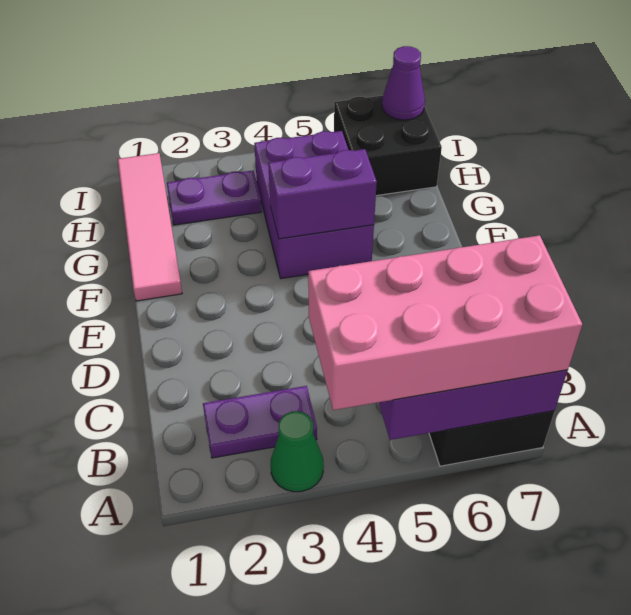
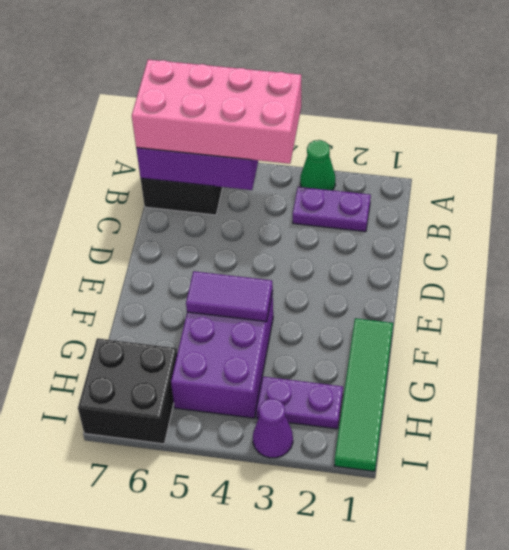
pink 1x4 tile [118,153,182,301] -> green 1x4 tile [334,318,393,471]
purple 1x2 brick [268,149,377,239] -> purple 1x2 tile [186,271,273,322]
purple 1x1 cone [382,46,425,120] -> purple 1x1 cone moved to [253,399,293,458]

